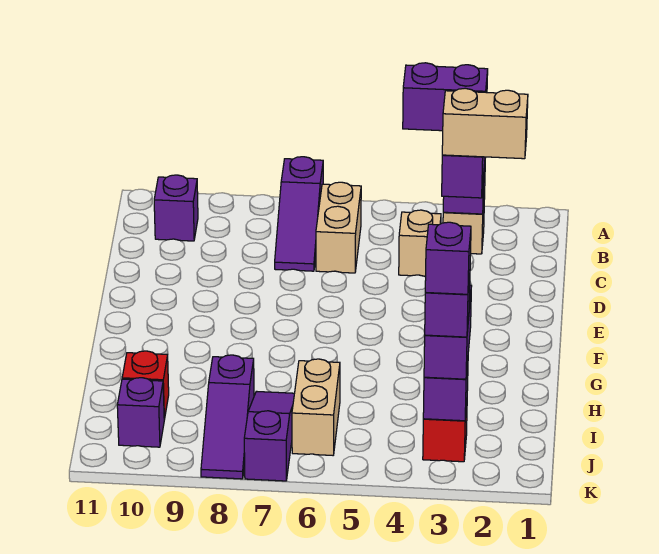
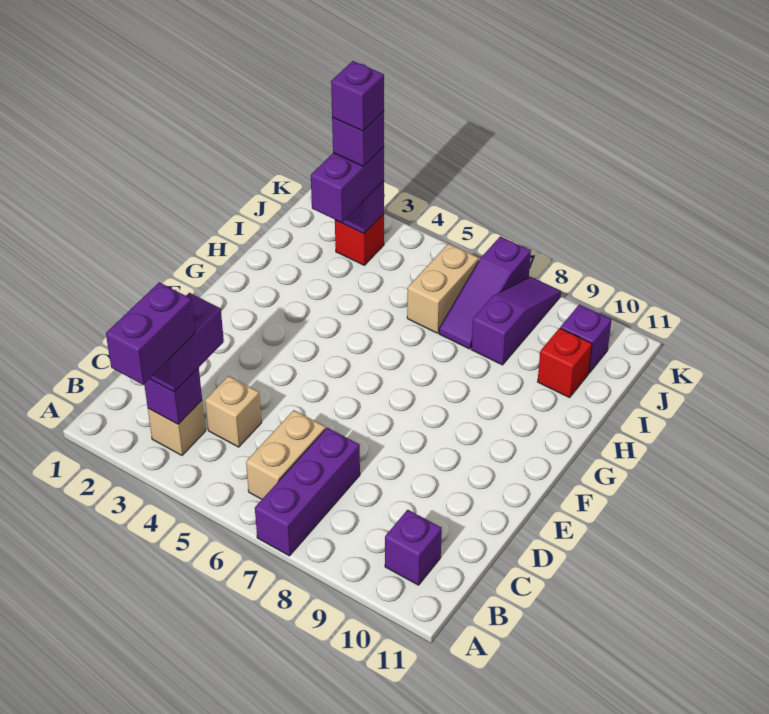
purple 1x3 slope [275,157,323,271] -> purple 1x3 brick [255,428,360,556]
purple 1x2 brick [403,63,488,131] -> purple 1x2 brick turned to [106,282,195,385]
tan 1x2 brick [442,88,528,159] -> none

